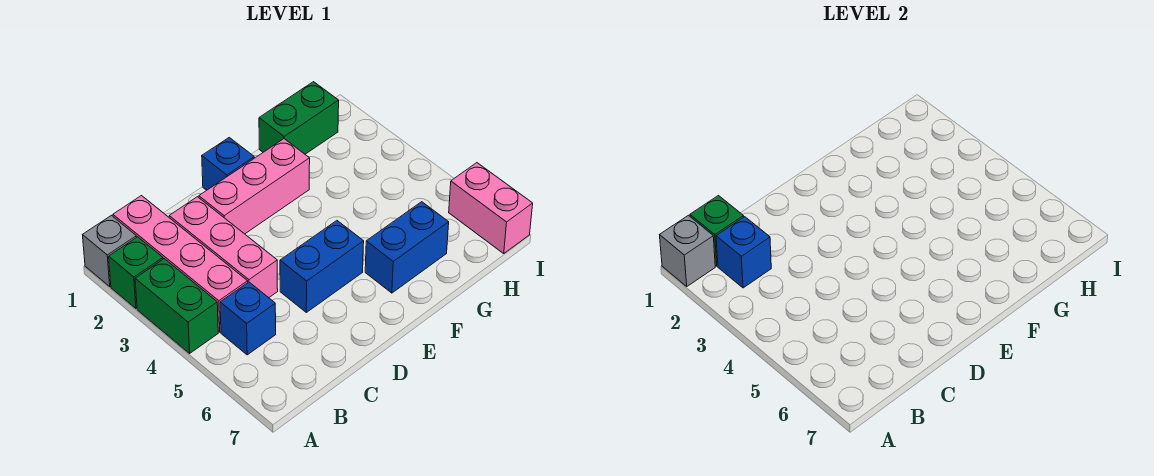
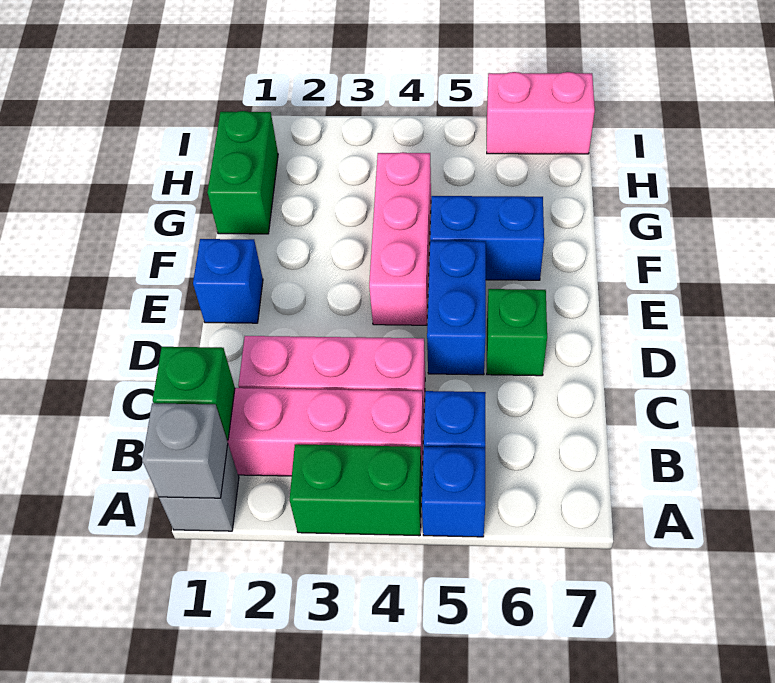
green 1x1 brick [109,237,163,308] -> green 1x1 brick moved to [487,289,547,376]
blue 1x1 brick [716,217,771,288] -> blue 1x1 brick moved to [422,447,485,537]
pink 1x3 brick [199,139,310,234] -> pink 1x3 brick moved to [369,152,431,325]
blue 1x2 brick [365,202,449,293] -> blue 1x2 brick turned to [430,196,544,280]

